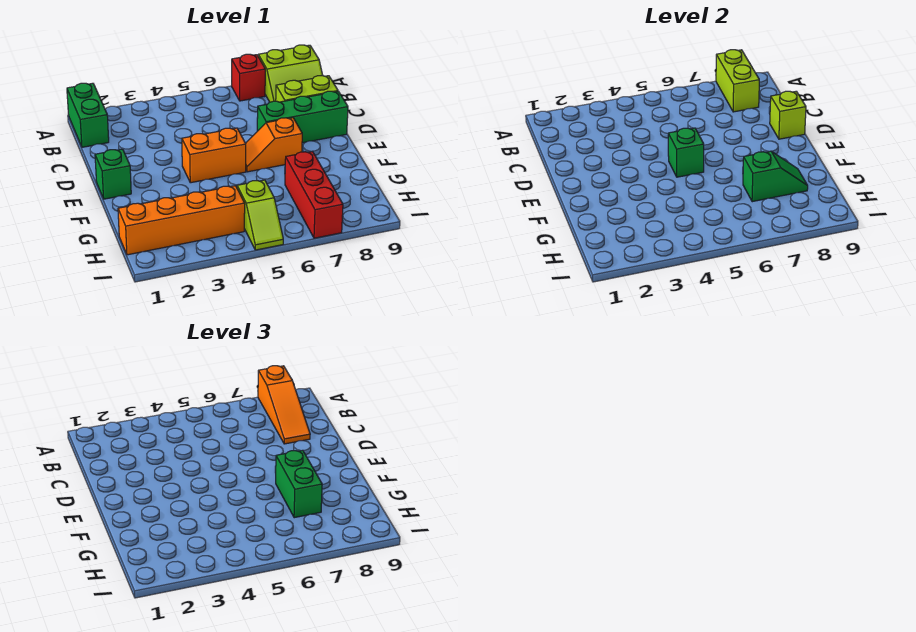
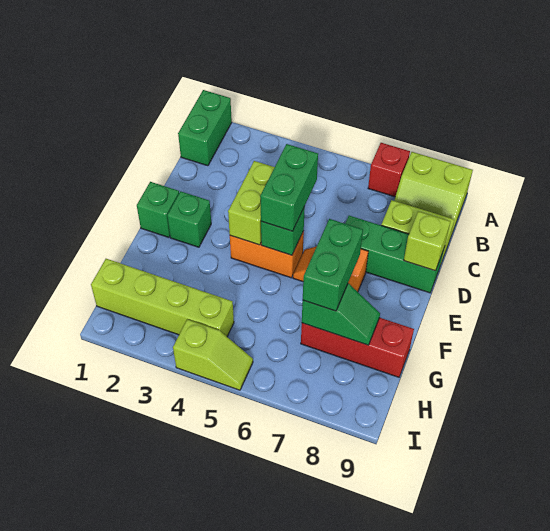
lime 1x2 brick [716,50,759,112] -> lime 1x2 brick moved to [228,161,275,245]
orange 1x3 slope [258,366,310,444] -> none
none -> green 1x2 brick [260,144,318,231]
none -> green 1x1 brick [167,191,211,247]
red 1x3 brick [285,151,343,238] -> red 1x3 brick turned to [301,318,414,377]
orange 1x4 brick [118,186,245,255] -> lime 1x4 brick [91,259,234,336]
lime 1x2 slope [237,180,283,250] -> lime 1x2 slope turned to [173,319,253,390]

